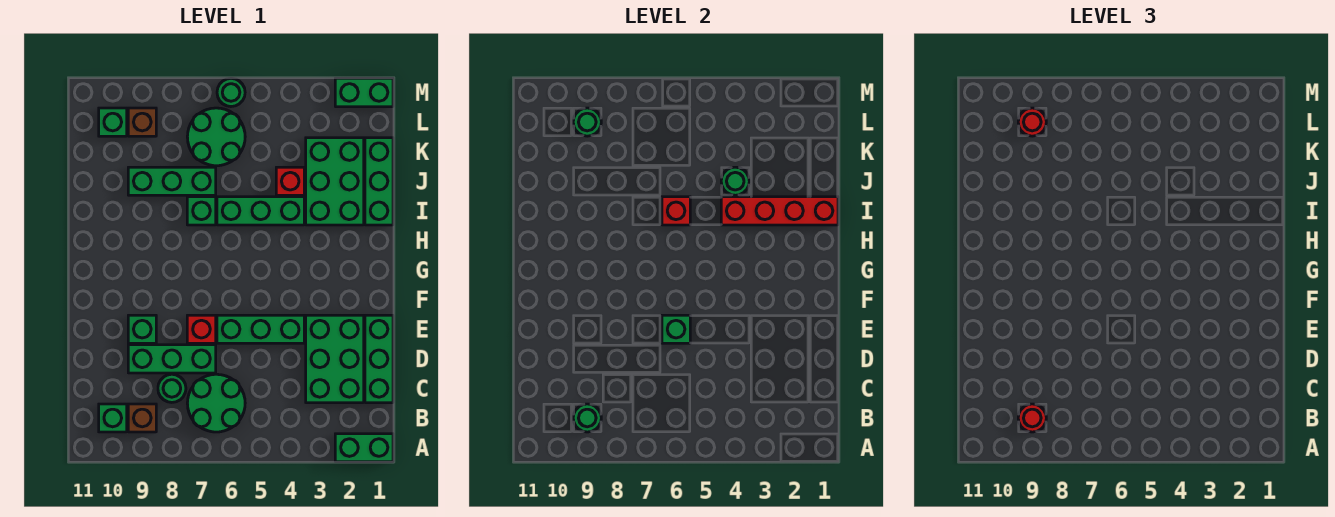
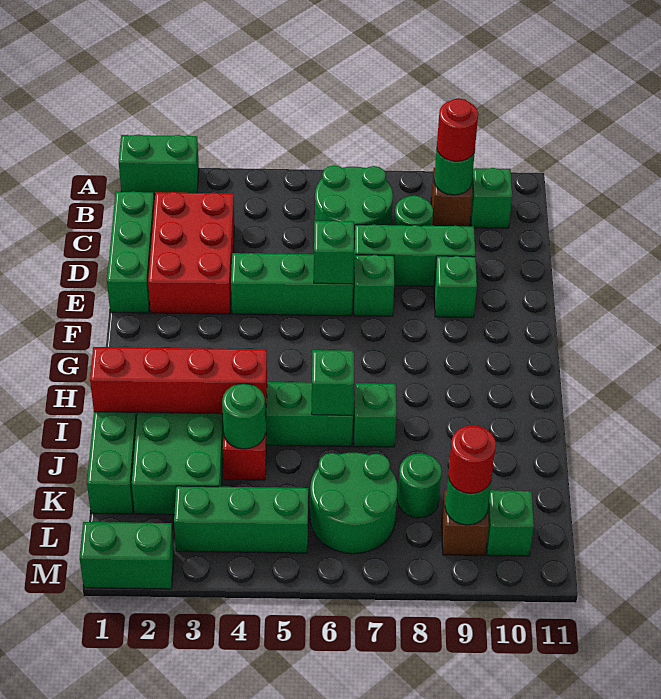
green 2x3 brick [306,315,364,403] -> red 2x3 brick [148,192,234,314]
red 1x1 brick [187,315,216,343] -> green 1x1 brick [354,255,394,316]
red 1x1 brick [662,197,690,225] -> green 1x1 brick [312,350,354,415]
green 1x3 brick [128,167,216,195] -> green 1x3 brick moved to [174,486,308,553]
green 1x1 round brick [217,78,245,107] -> green 1x1 round brick moved to [397,453,442,518]

